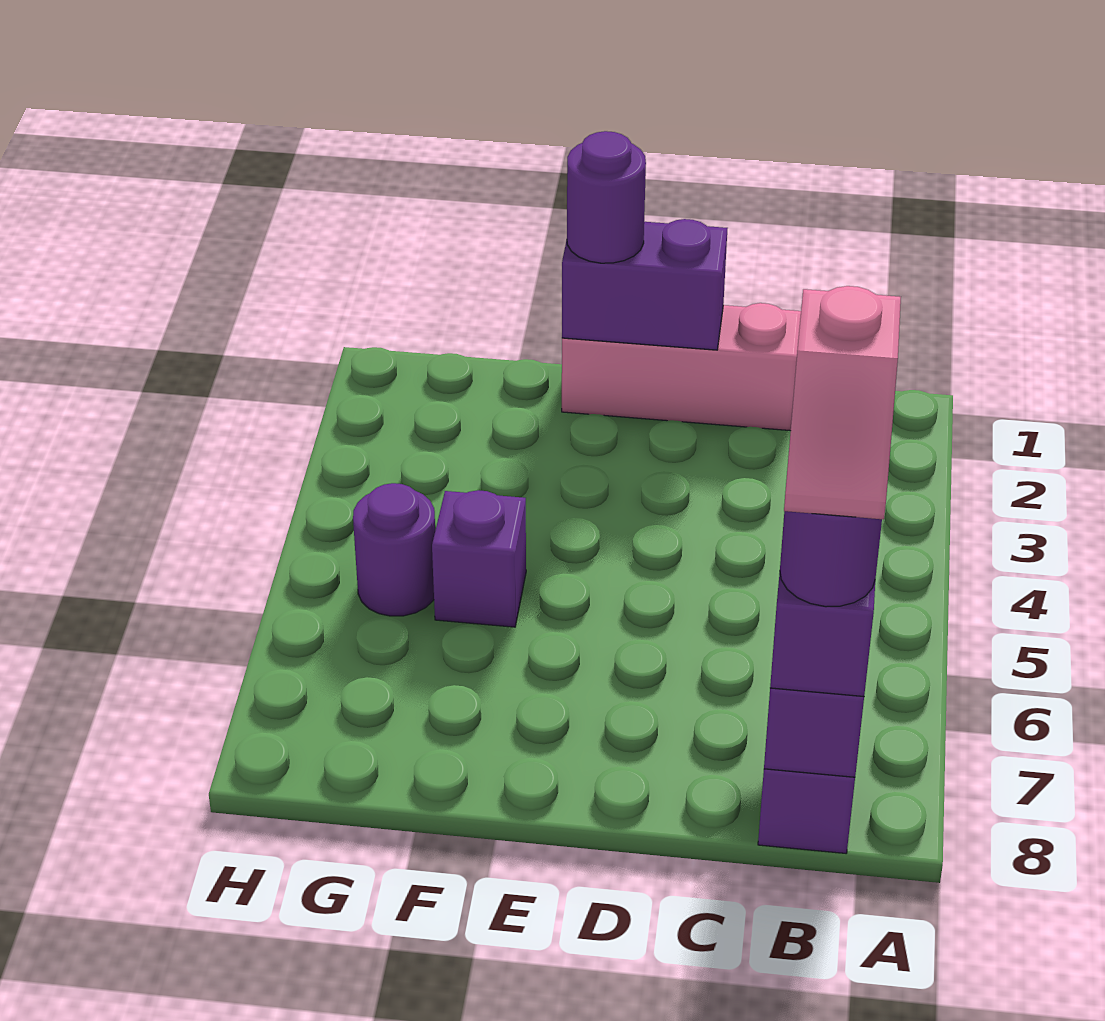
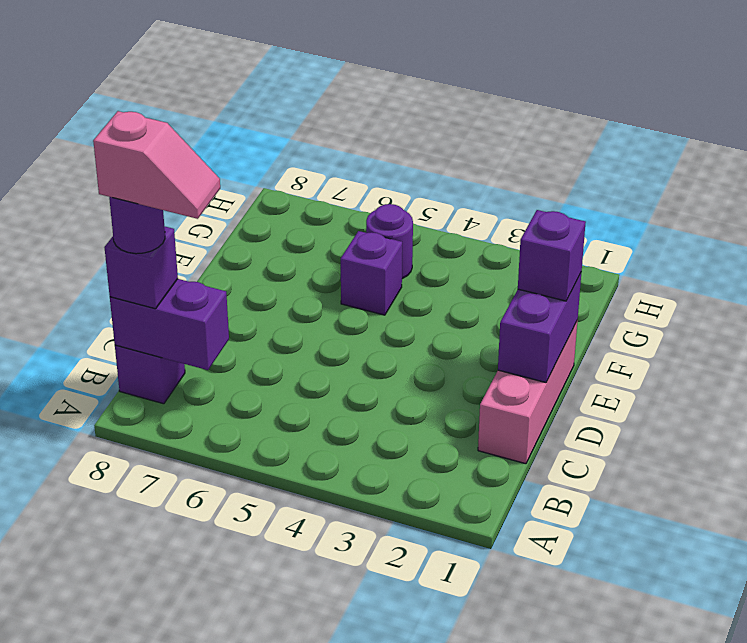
pink 1x2 slope [784,286,901,520] -> pink 1x2 slope turned to [93,111,220,219]
purple 1x1 round brick [567,131,646,263] -> purple 1x1 brick [518,210,586,301]

